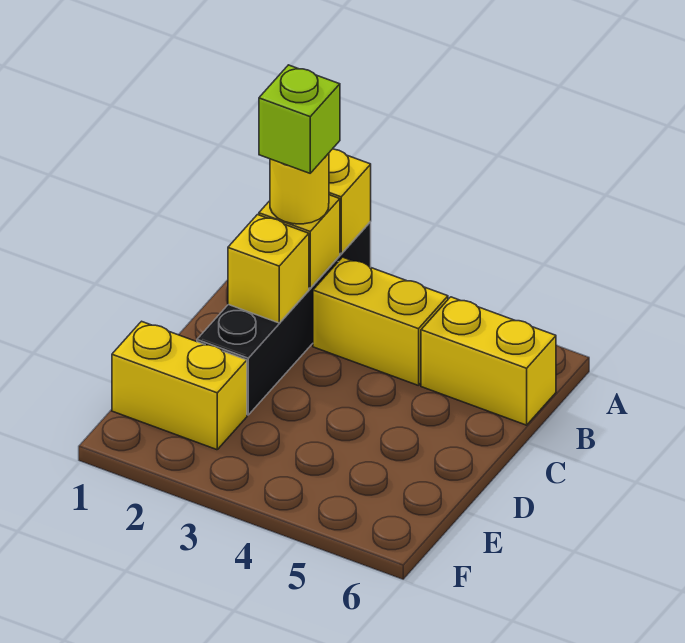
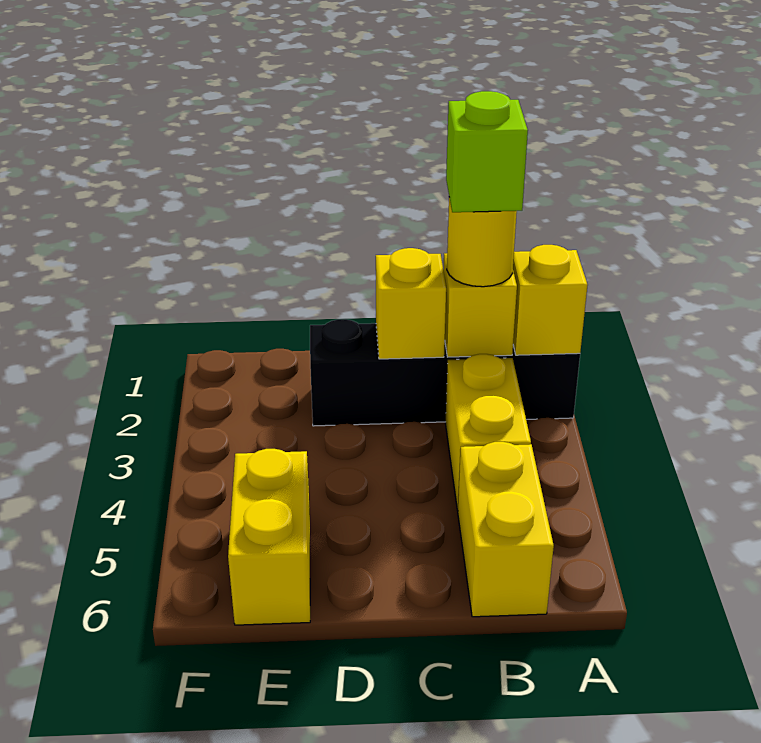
yellow 1x2 brick [112,321,247,450] -> yellow 1x2 brick moved to [228,449,310,625]

